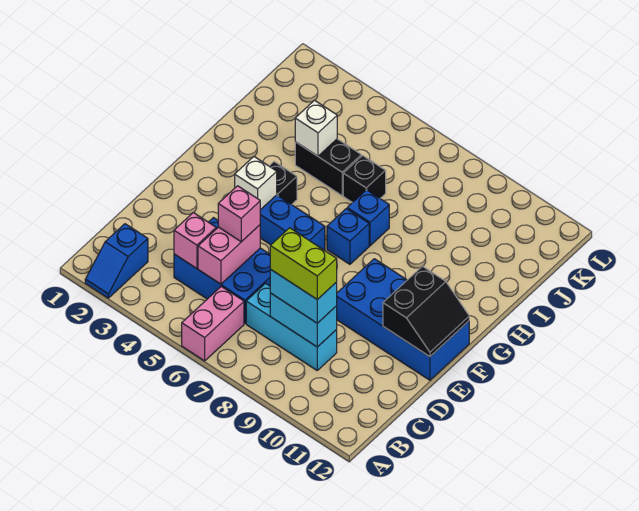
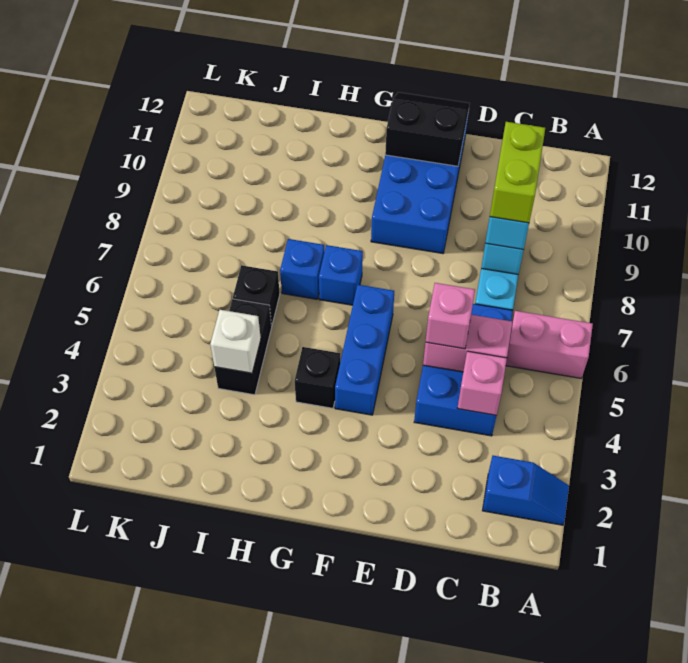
white 1x1 brick [235,157,277,210] -> none

